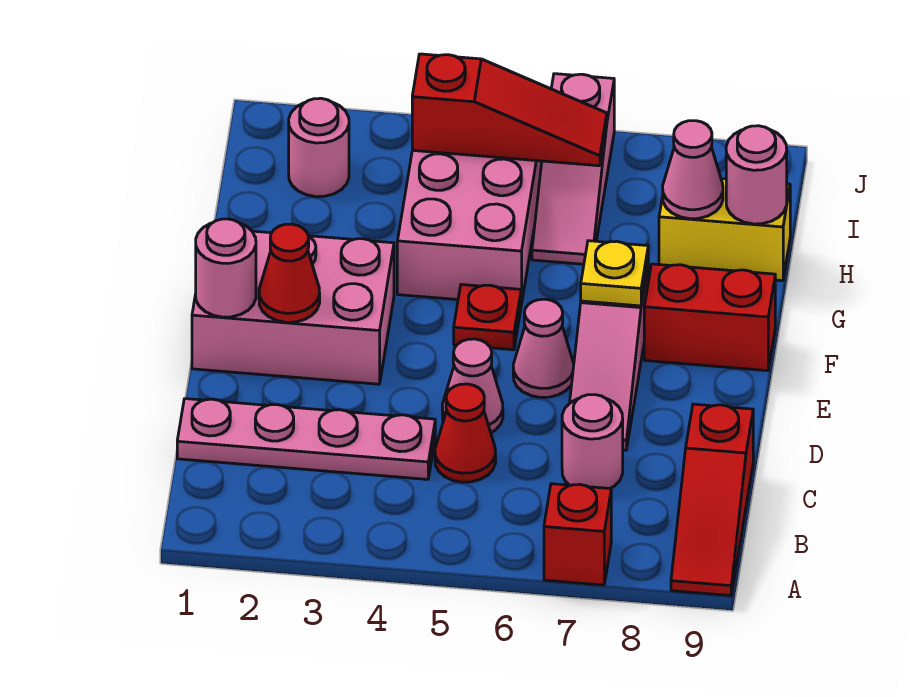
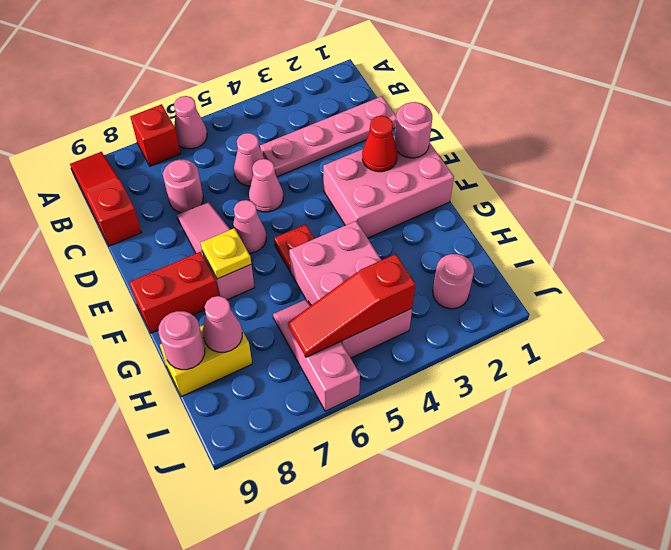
none -> pink 1x1 cone [174,96,207,149]
red 1x1 cone [435,384,496,482] -> pink 1x1 cone [234,133,264,186]

